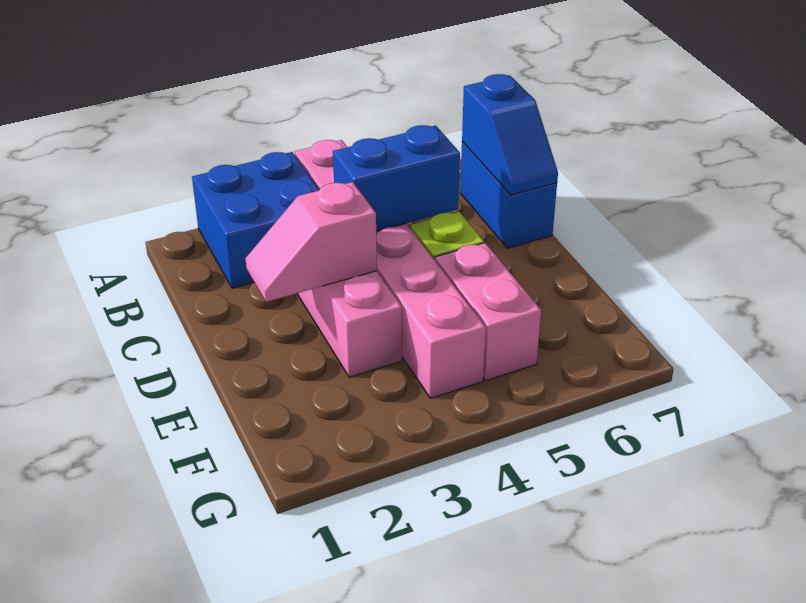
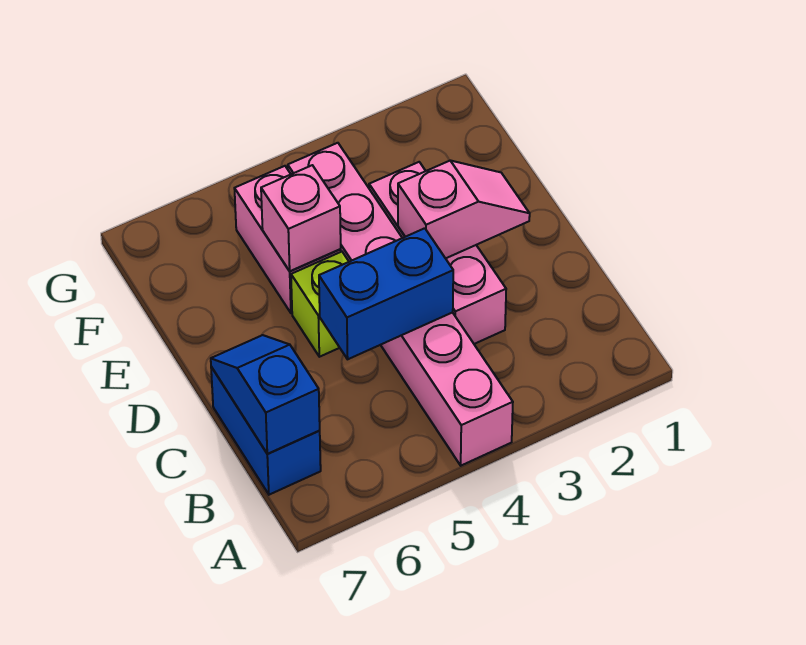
blue 2x2 brick [192,152,319,288] -> none
none -> pink 1x1 brick [261,165,341,271]

